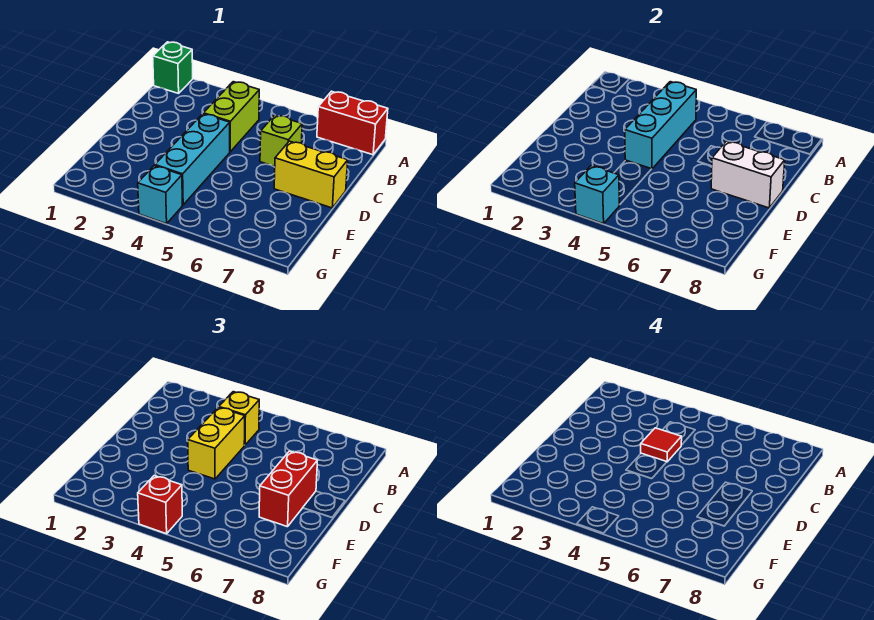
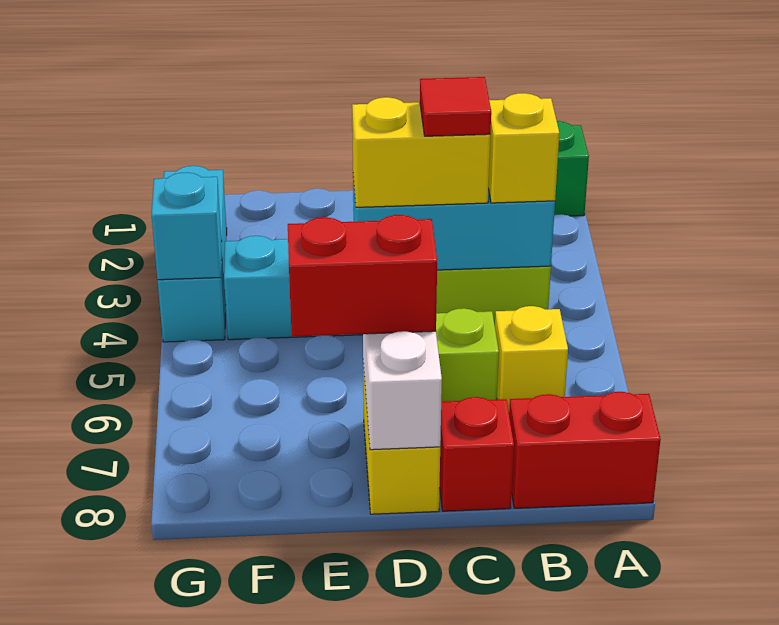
red 1x2 brick [317,91,388,155] -> red 1x2 brick turned to [509,392,661,508]
none -> yellow 1x1 brick [495,306,568,411]
cyan 1x1 brick [138,166,182,224] -> cyan 1x3 brick [158,166,227,342]
red 1x1 brick [138,476,182,534] -> red 1x1 brick moved to [440,397,514,511]

